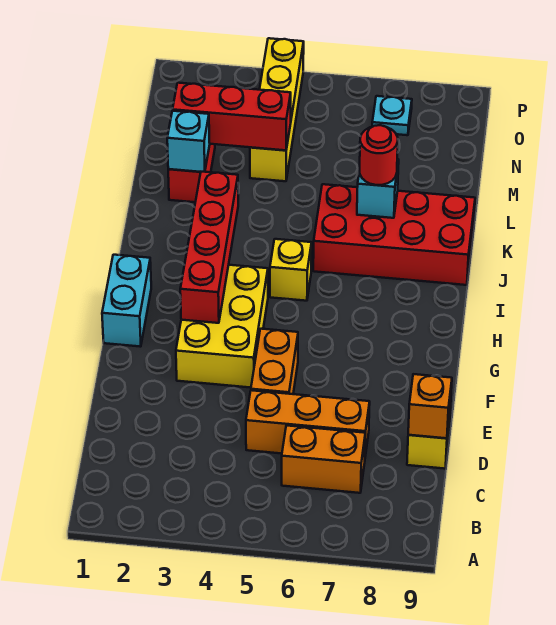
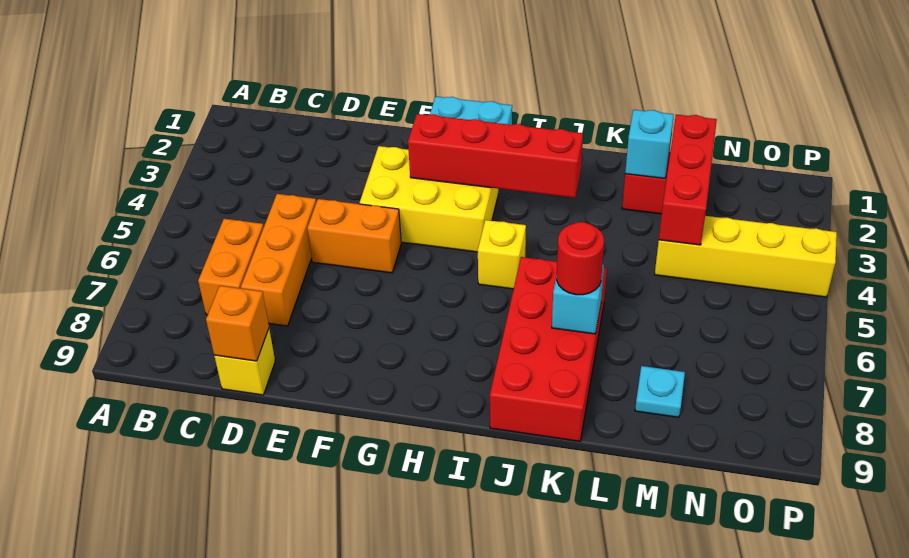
cyan 1x1 plate [372,96,412,135] -> cyan 1x1 plate moved to [635,366,685,417]

